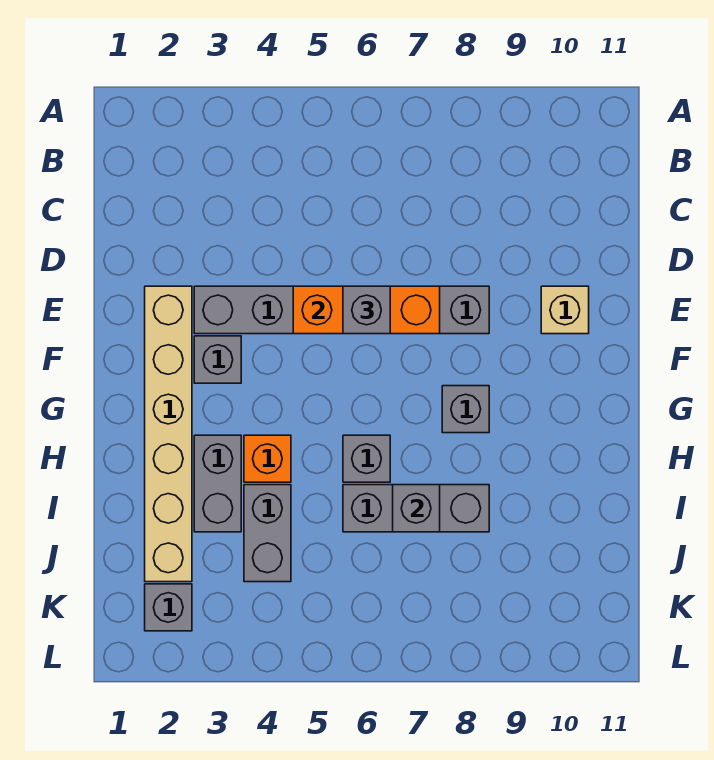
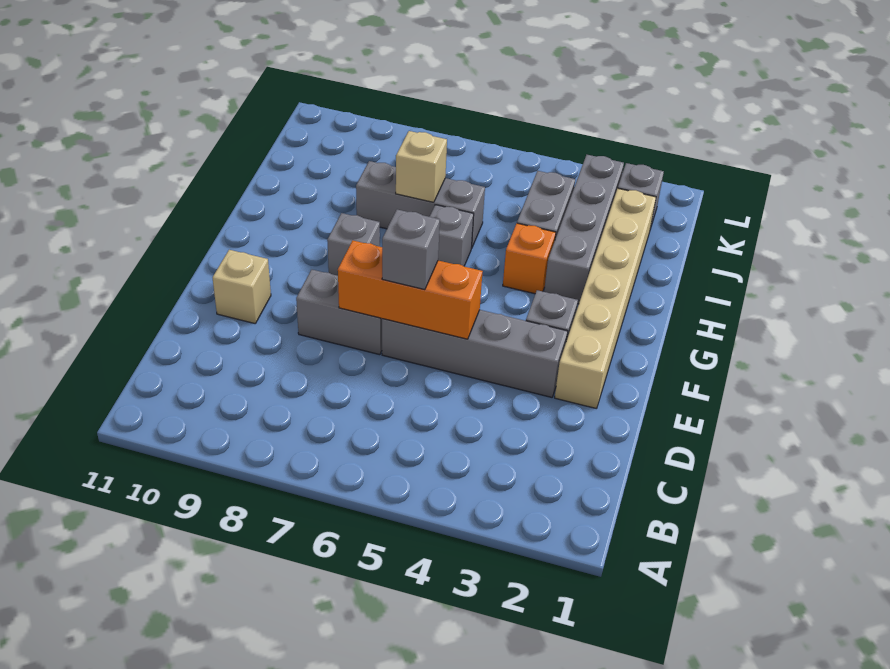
grey 1x2 brick [194,435,241,532] -> grey 1x4 brick [544,155,624,304]
grey 1x1 brick [393,485,440,532] -> tan 1x1 brick [396,131,447,202]

